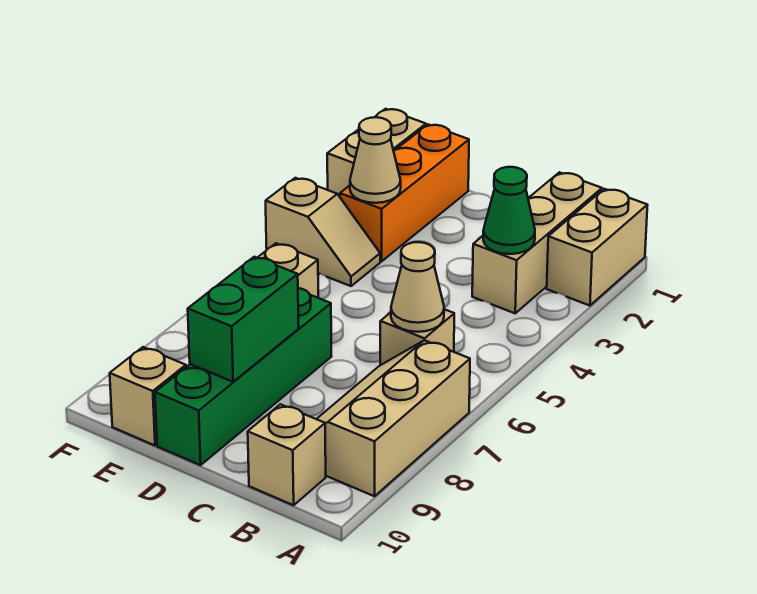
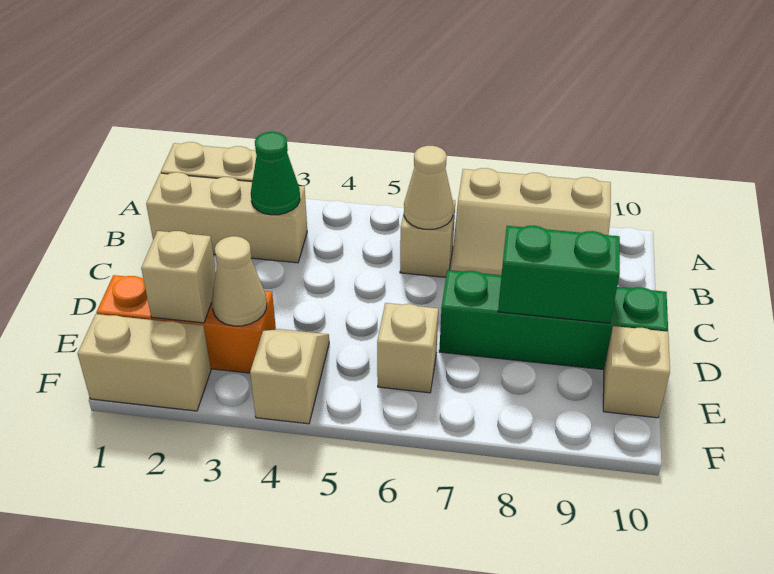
tan 1x1 brick [248,404,326,505] -> tan 1x1 brick moved to [141,231,216,323]

